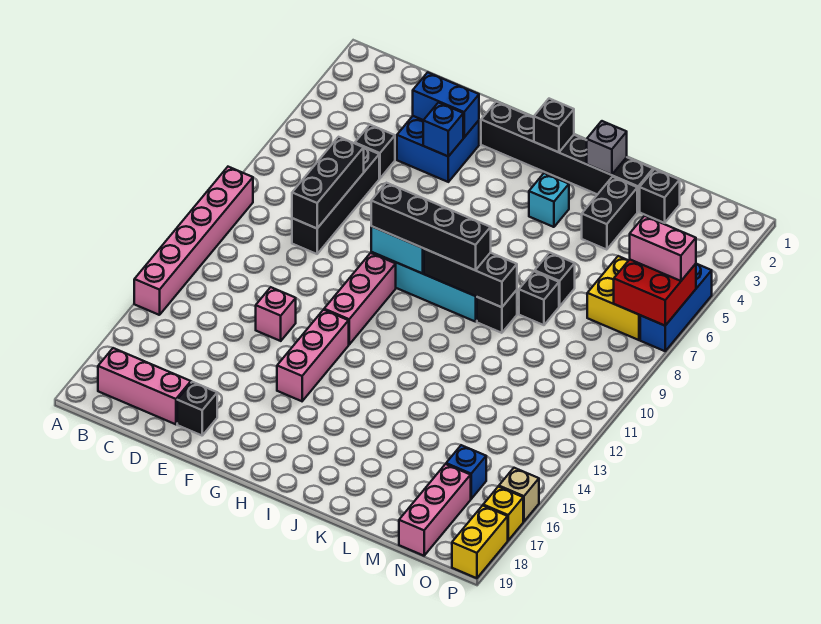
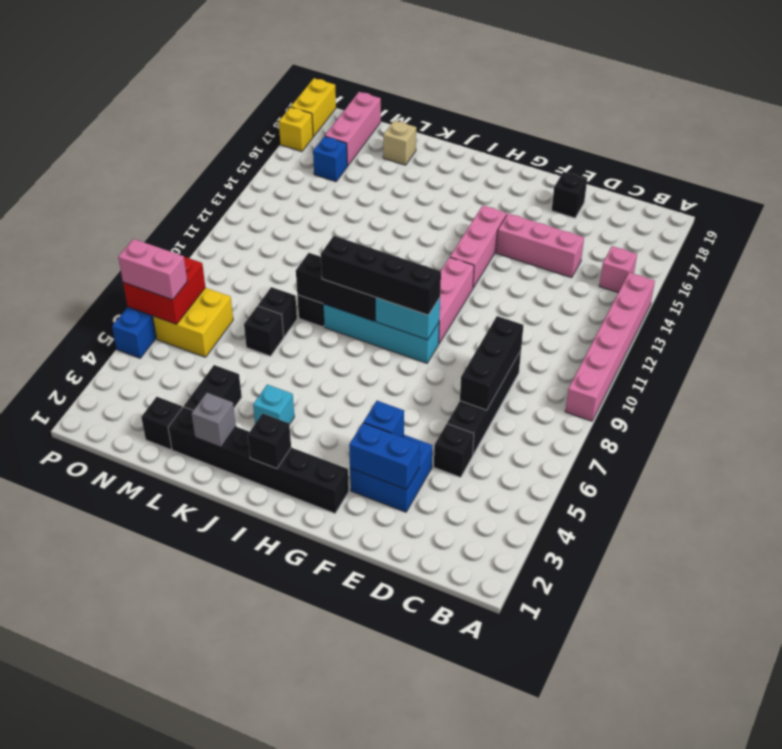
pink 1x3 brick [98,348,191,424] -> pink 1x3 brick moved to [496,213,584,278]
pink 1x1 brick [256,287,296,341] -> pink 1x1 brick moved to [599,246,637,293]
tan 1x1 brick [499,468,539,521] -> tan 1x1 brick moved to [383,120,416,165]

